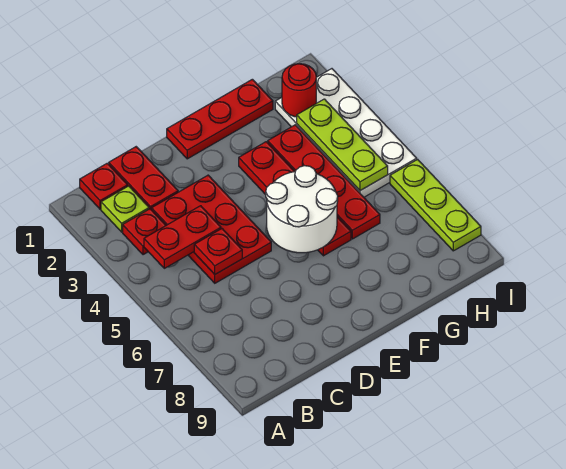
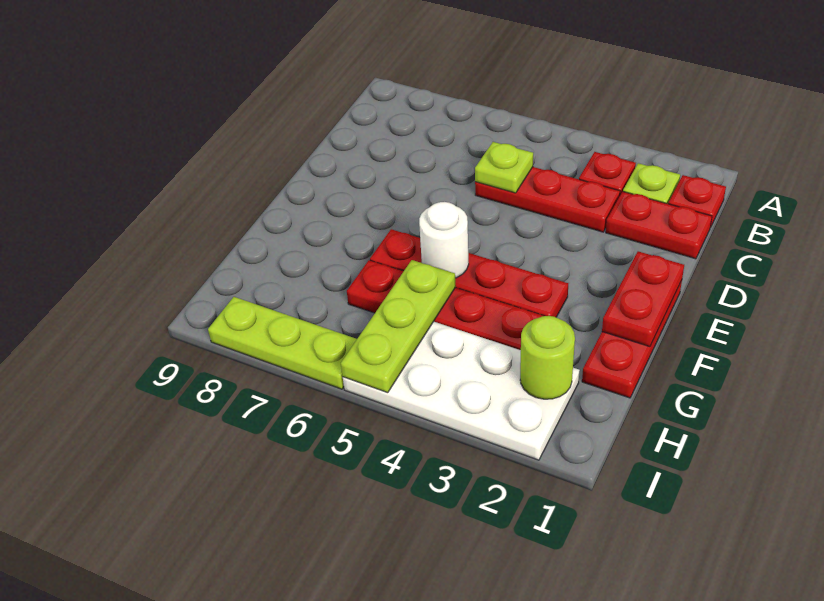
red 1x2 plate [144,206,221,268] -> red 1x2 plate moved to [602,251,684,347]
red 2x3 plate [152,175,271,283] -> red 1x3 plate [475,167,620,232]
red 1x1 plate [194,229,242,274] -> lime 1x1 plate [475,142,533,193]
white 2x2 round brick [266,166,338,253] -> white 1x1 round brick [419,202,469,278]
red 1x1 round brick [282,64,316,117] -> lime 1x1 round brick [520,316,575,399]
lime 1x3 plate [297,99,388,191] -> lime 1x3 plate turned to [341,260,456,393]

